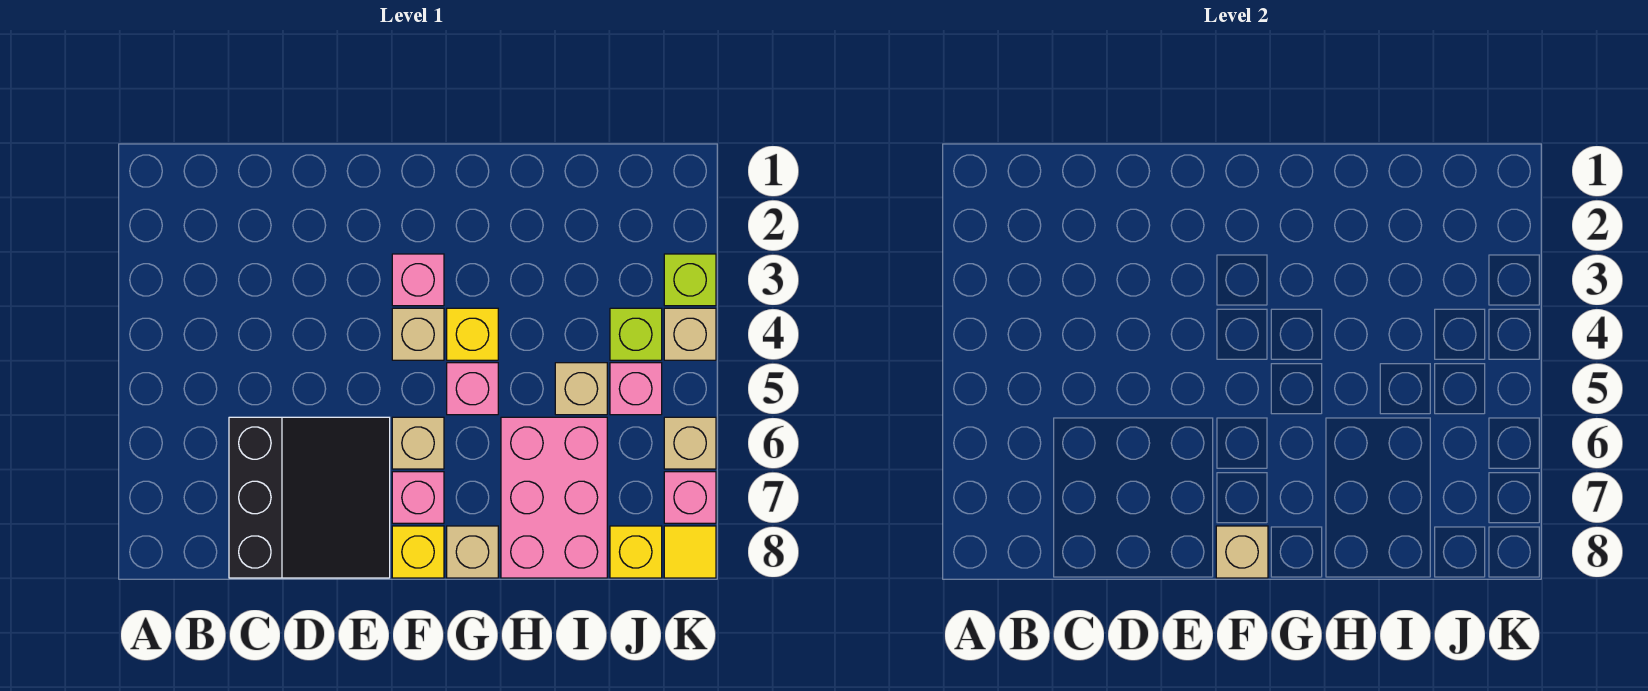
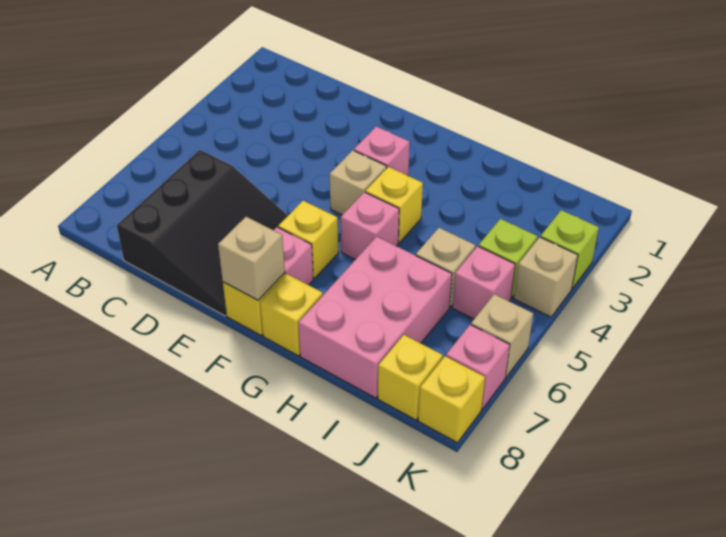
tan 1x1 brick [392,417,444,469] -> yellow 1x1 brick [278,201,338,279]
tan 1x1 brick [447,526,498,578] -> yellow 1x1 brick [260,274,323,356]
yellow 1x1 tile [664,526,716,578] -> yellow 1x1 brick [418,356,485,443]

